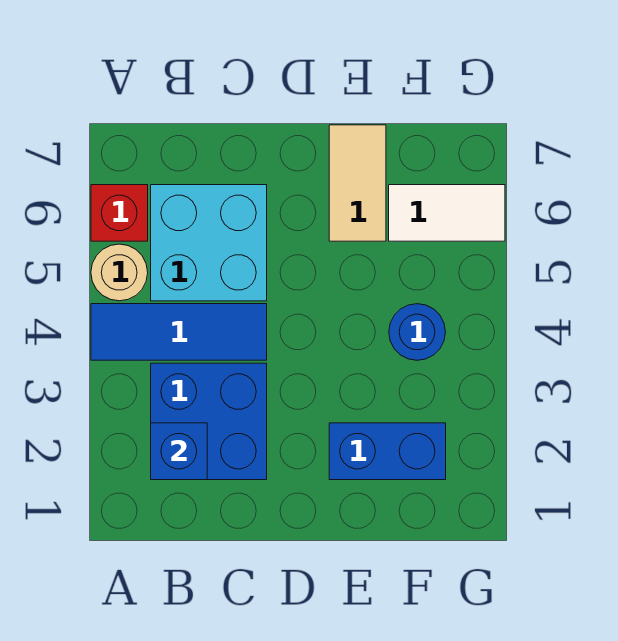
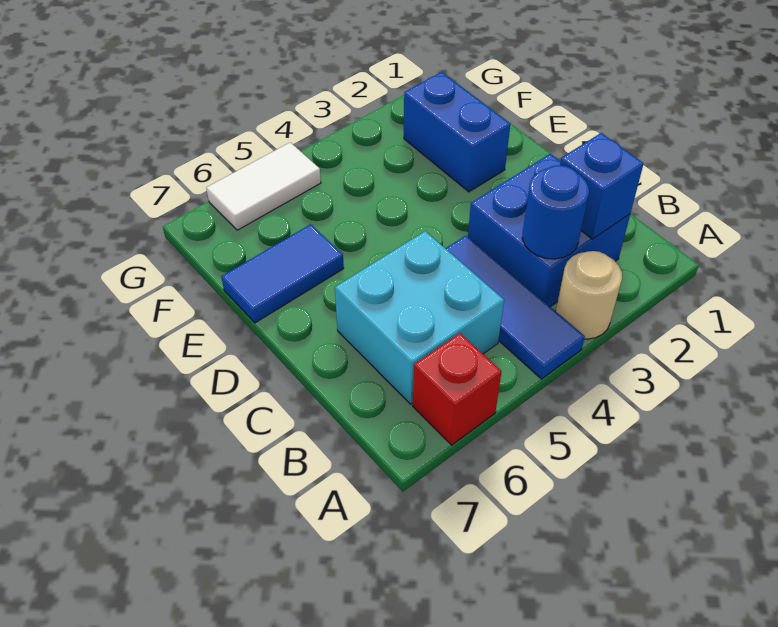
tan 1x1 round brick [91,244,148,301] -> tan 1x1 round brick moved to [556,251,622,339]
tan 1x2 tile [329,125,386,241] -> blue 1x2 tile [221,224,344,323]
blue 1x1 round brick [389,304,445,360] -> blue 1x1 round brick moved to [522,165,589,259]
white 1x2 tile [389,185,505,241] -> white 1x2 tile turned to [206,142,321,230]

